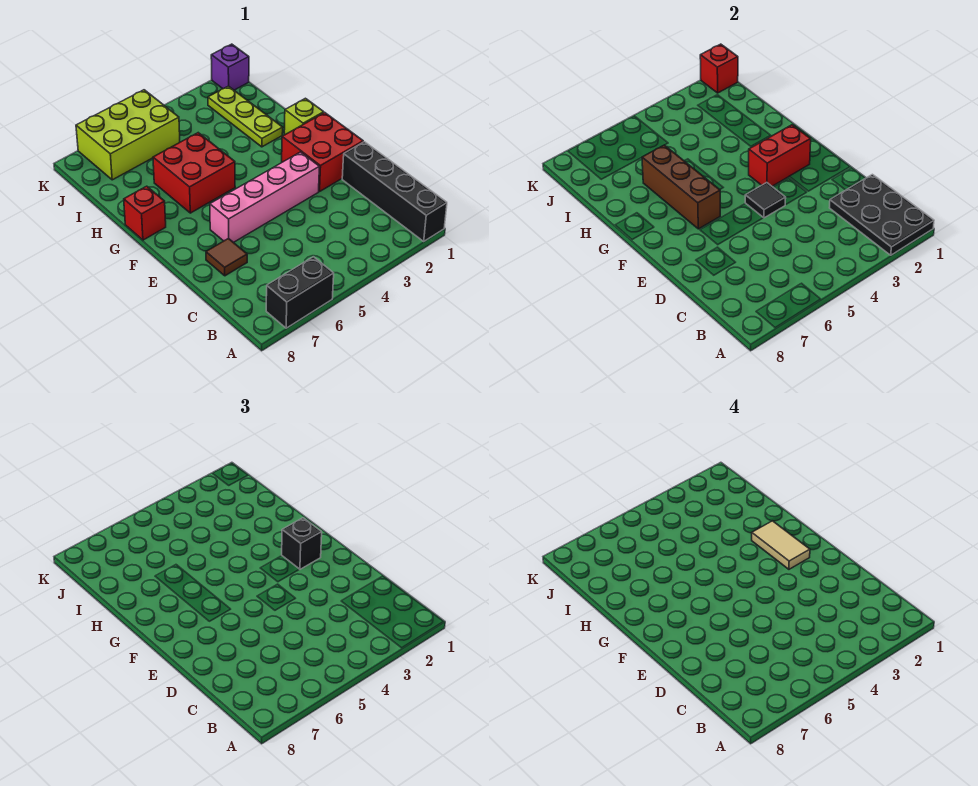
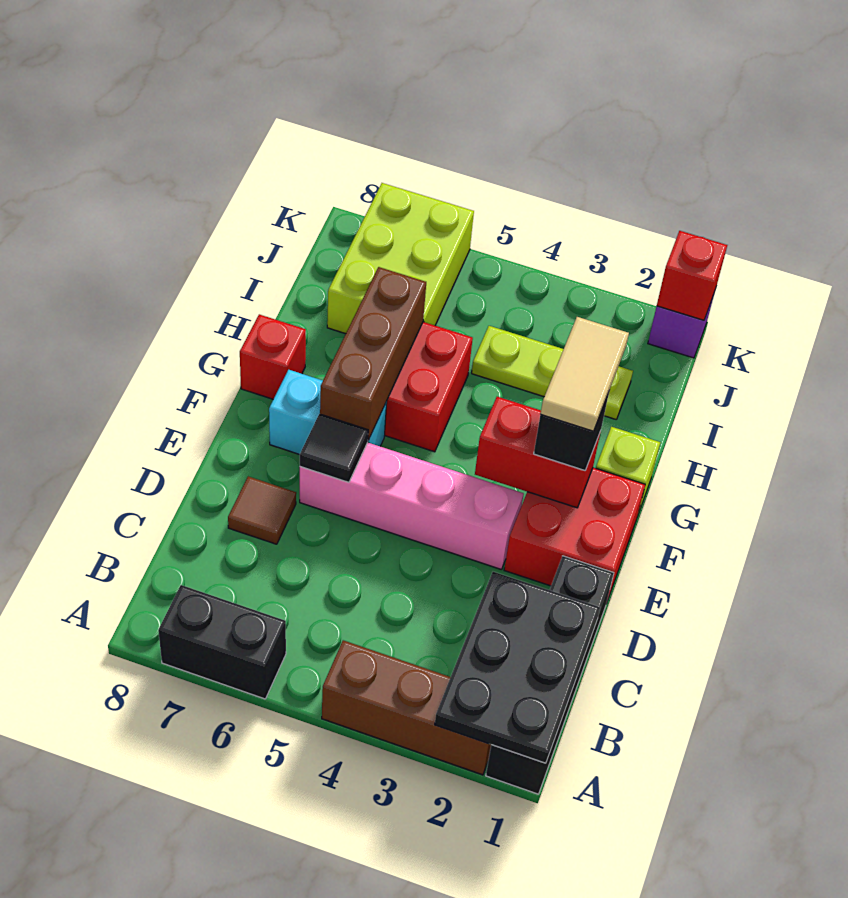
none -> brown 1x3 brick [322,640,491,775]
black 1x1 tile [745,183,786,218] -> black 1x1 tile moved to [300,414,368,482]
none -> cyan 1x2 brick [269,370,387,455]
lime 1x3 plate [208,86,283,147] -> lime 1x3 plate turned to [472,326,633,419]
lime 2x3 brick [76,90,180,180] -> lime 2x3 brick turned to [327,183,474,334]

